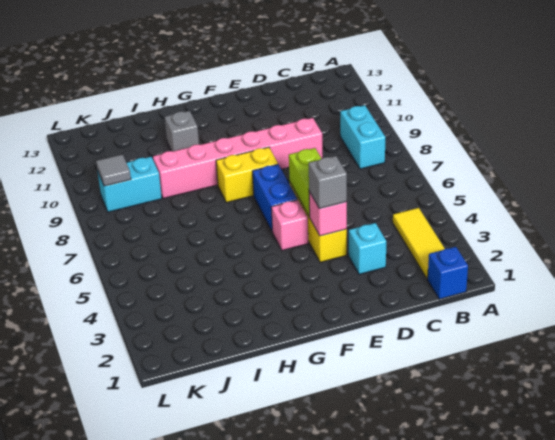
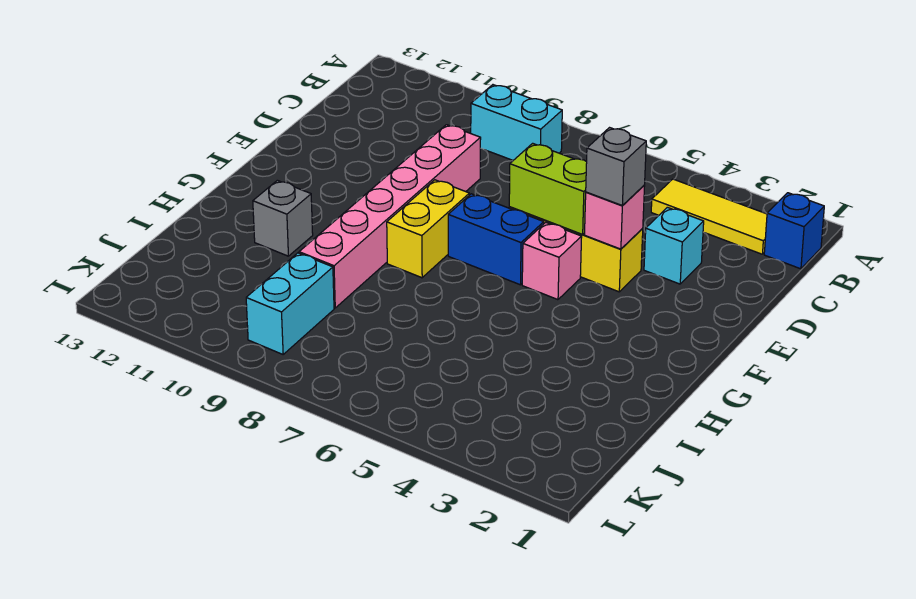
grey 1x1 tile [96,154,131,186] -> none

